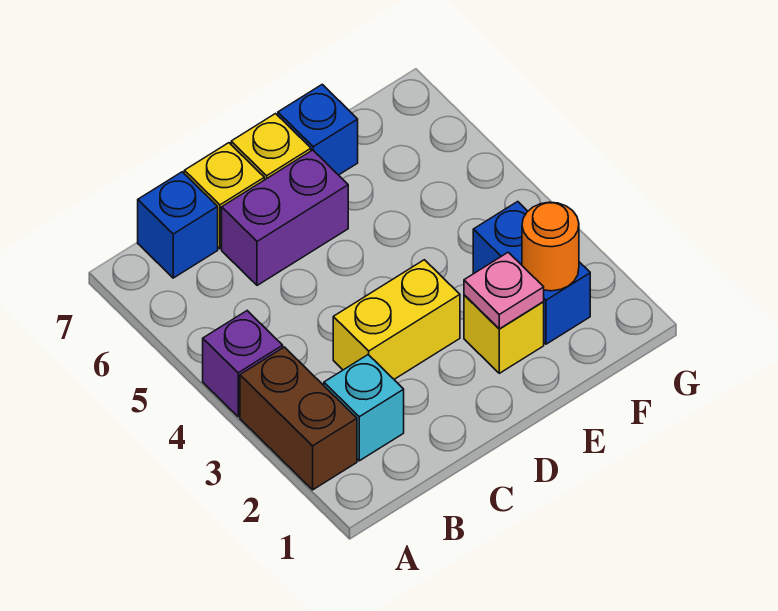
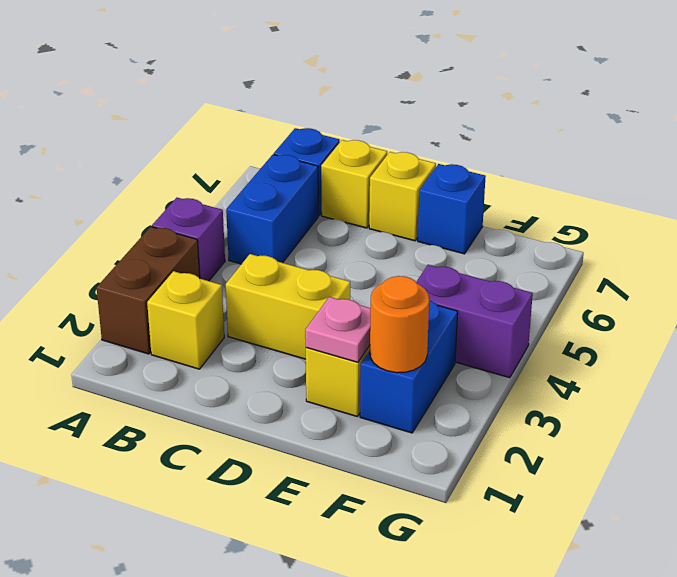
cyan 1x1 brick [324,355,404,461] -> yellow 1x1 brick [147,271,224,369]
none -> blue 1x2 brick [226,155,318,264]
purple 1x2 brick [222,150,348,285] -> purple 1x2 brick moved to [416,265,533,378]

